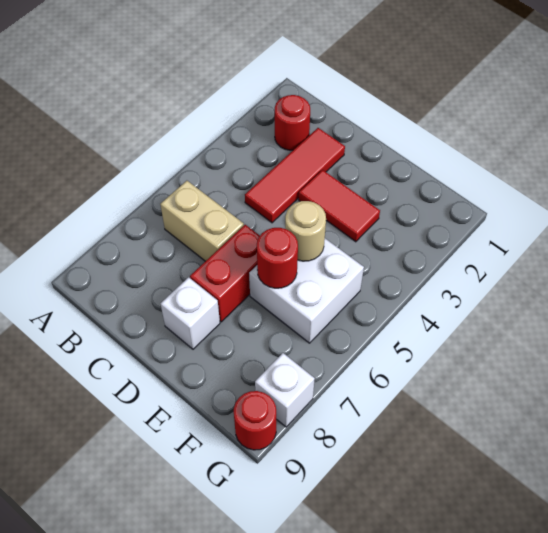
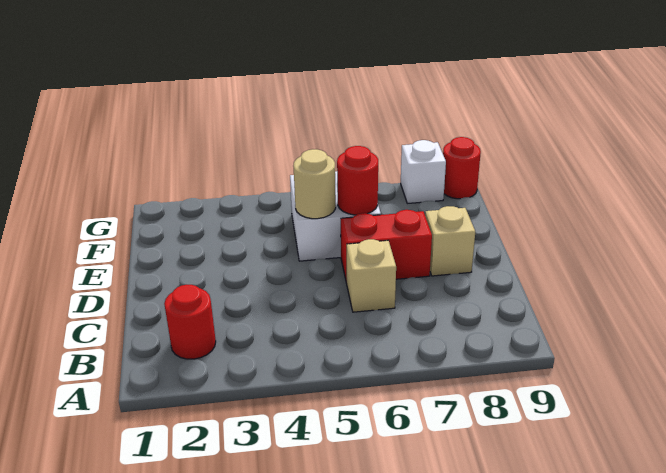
tan 1x2 brick [160,181,244,261] -> tan 1x1 brick [347,239,396,312]
red 1x3 tile [245,128,345,223] -> none
red 1x2 tile [299,170,380,242] -> none
white 1x1 brick [161,277,220,349] -> tan 1x1 brick [425,206,475,276]

